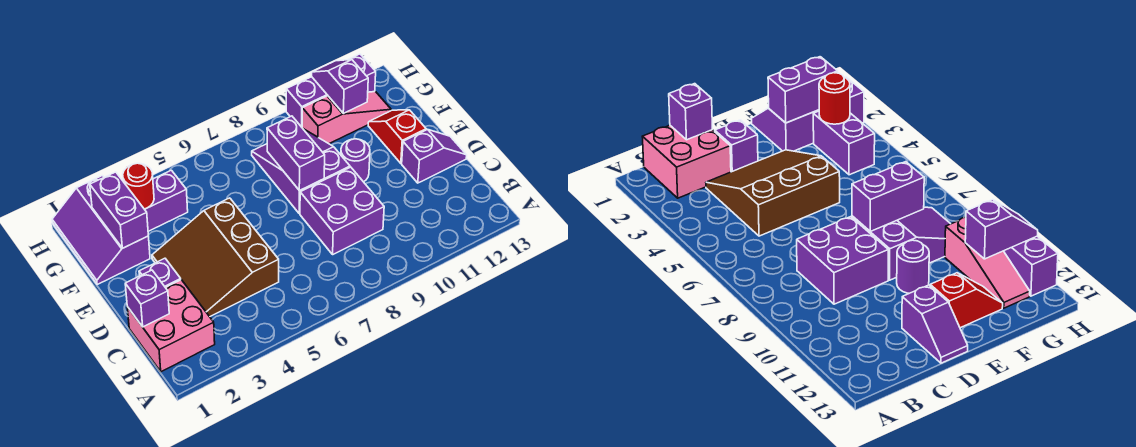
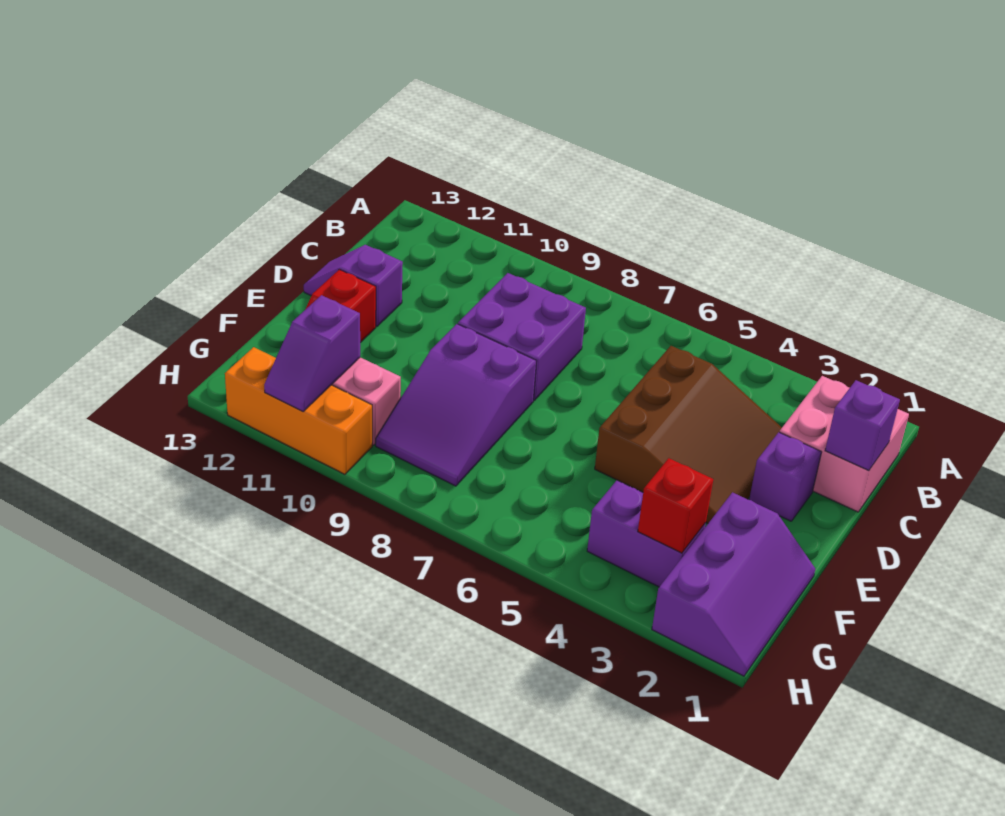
purple 1x2 brick [267,116,325,191] -> none
purple 1x1 round brick [341,139,370,182] -> none
purple 1x2 brick [90,172,148,248] -> none
red 1x1 round brick [123,163,154,209] -> red 1x1 brick [638,458,713,553]
purple 1x3 brick [286,54,376,127] -> orange 1x3 brick [225,347,372,474]

